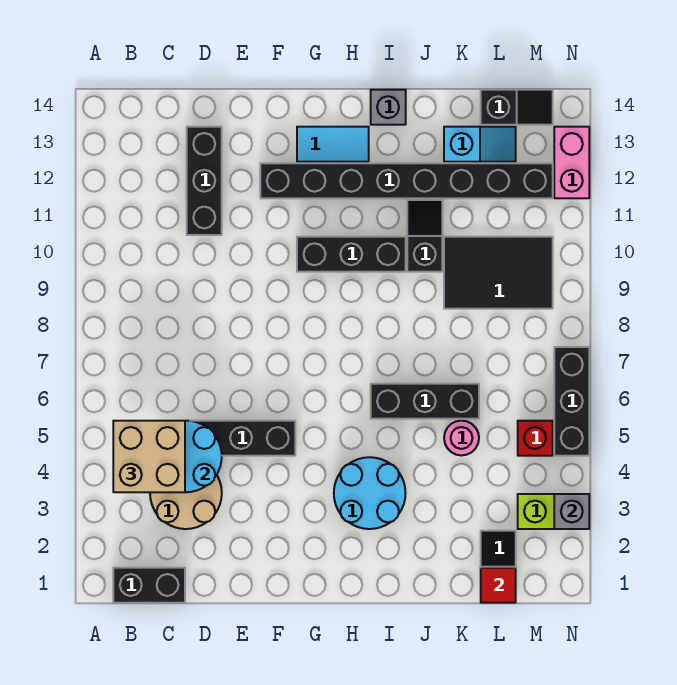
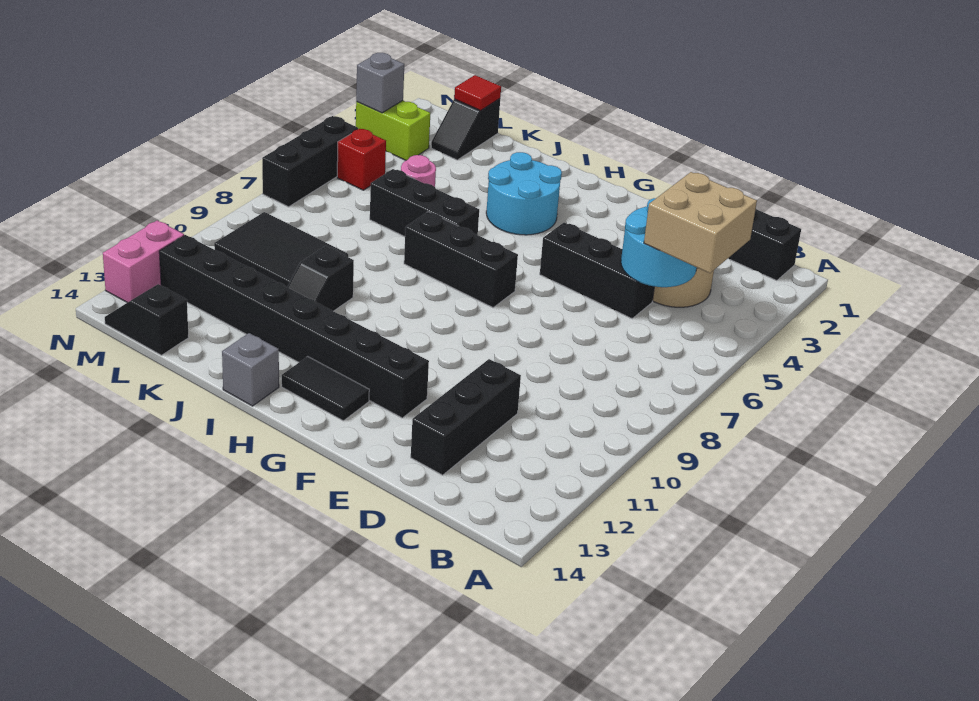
black 1x3 brick [297,237,406,272] -> black 1x3 brick moved to [404,212,518,307]
cyan 1x2 tile [297,127,369,162] -> black 1x2 tile [282,357,369,421]
cyan 1x2 slope [444,127,516,162] -> none

